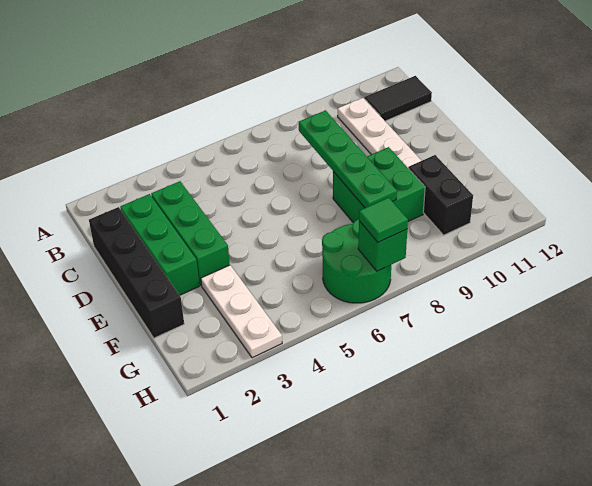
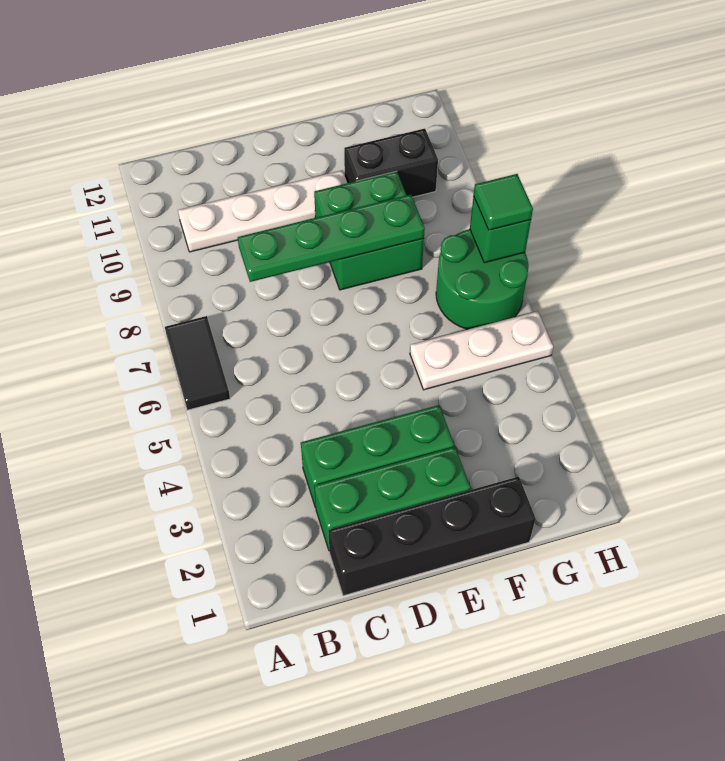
black 1x2 tile [364,76,432,121] -> black 1x2 tile moved to [165,316,230,410]
white 1x3 plate [201,265,282,358] -> white 1x3 plate moved to [410,311,553,390]

